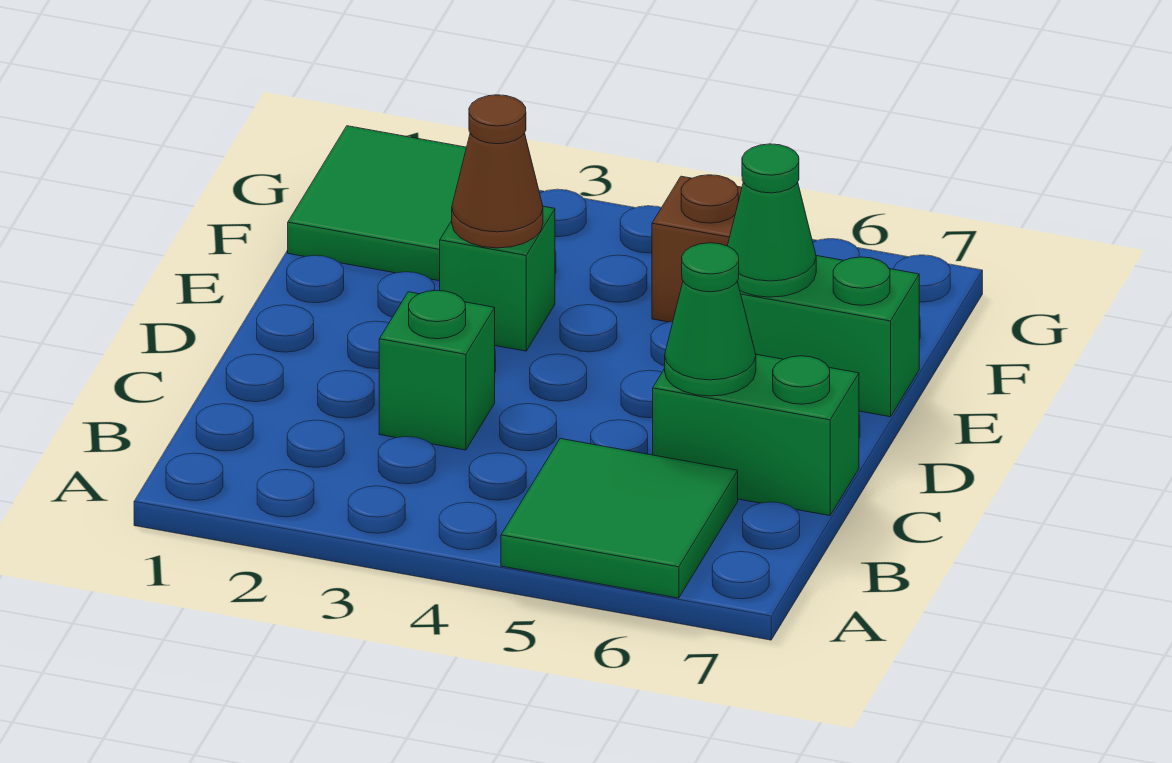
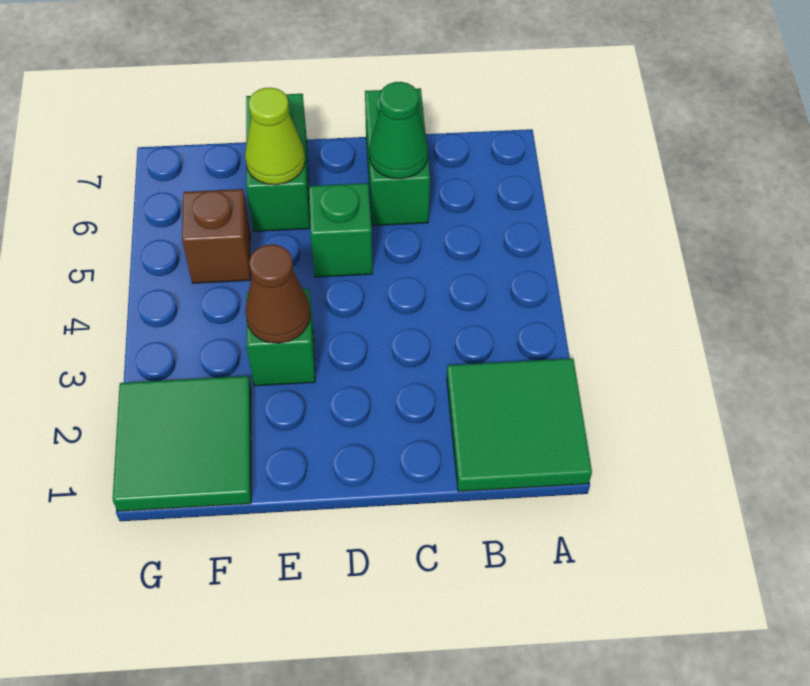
green 2x2 tile [501,439,738,598] -> green 2x2 tile moved to [447,358,592,492]
green 1x1 brick [379,290,495,450] -> green 1x1 brick moved to [309,183,372,277]
green 1x1 cone [728,144,816,297] -> lime 1x1 cone [245,88,305,185]

